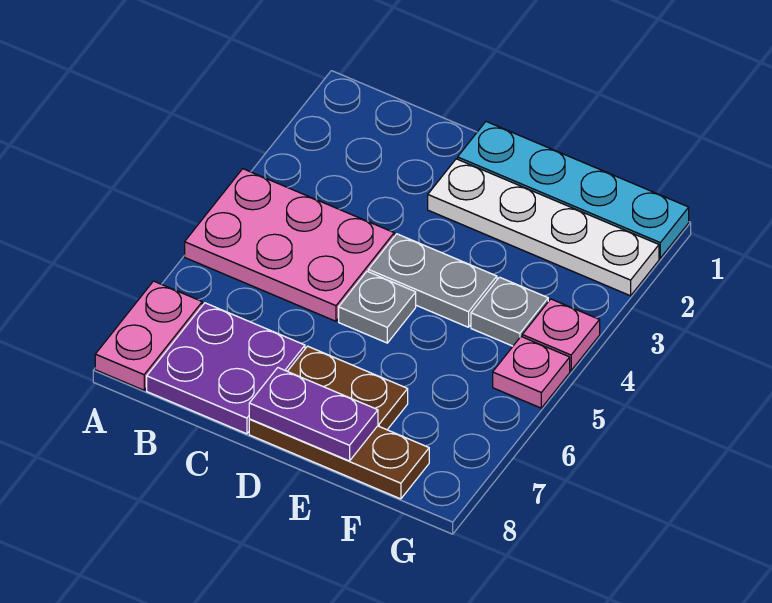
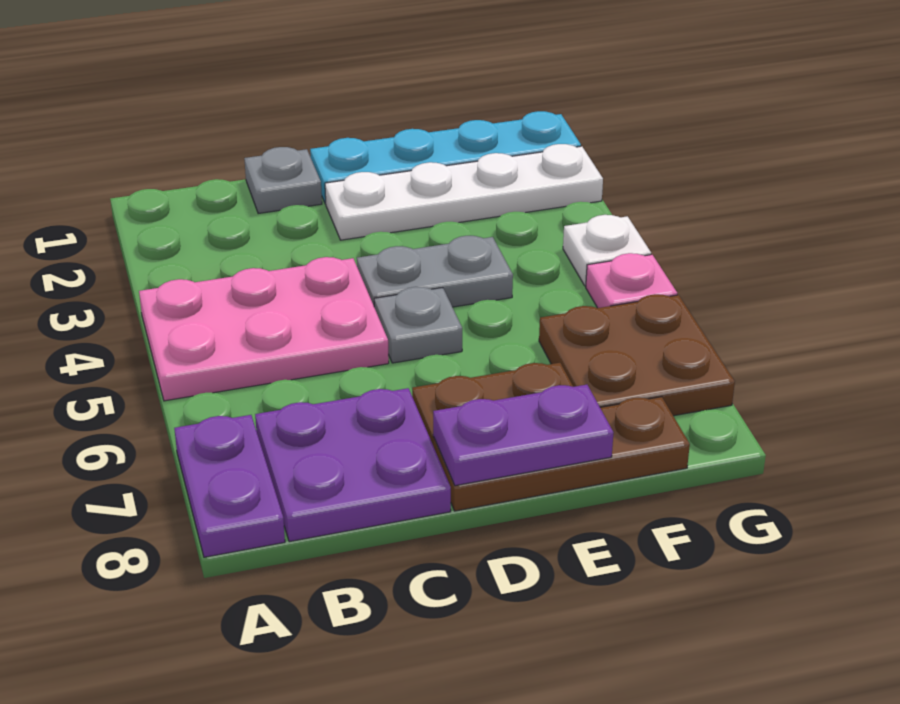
pink 1x2 plate [95,281,202,390] -> purple 1x2 plate [174,415,285,557]
grey 1x1 plate [471,277,548,346] -> grey 1x1 plate moved to [244,147,322,214]
none -> brown 2x2 plate [539,294,735,416]
pink 1x1 plate [522,299,600,371] -> white 1x1 plate [563,215,651,286]

